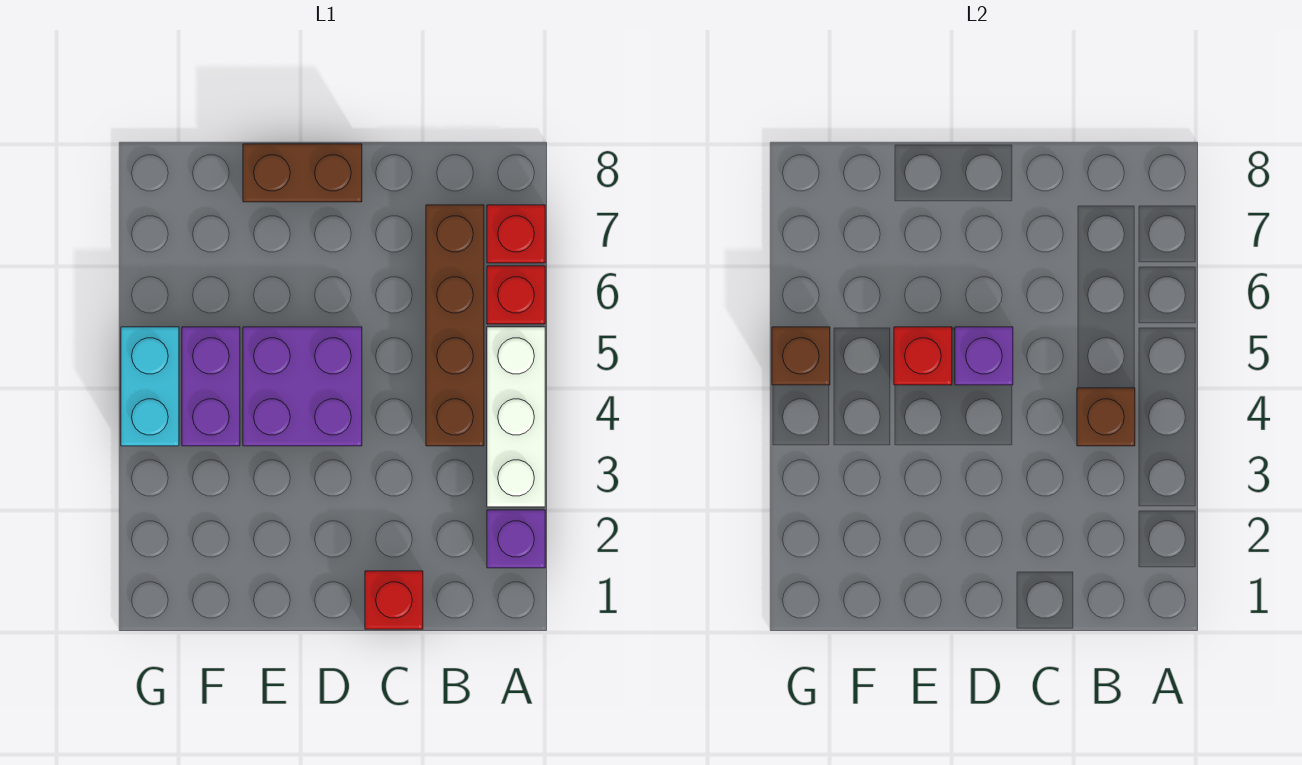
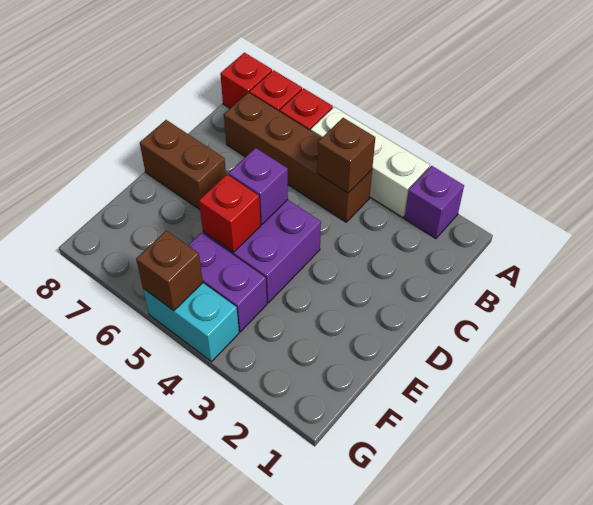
red 1x1 brick [365,571,423,629] -> red 1x1 brick moved to [220,53,272,108]
brown 1x2 brick [243,144,362,202] -> brown 1x2 brick turned to [140,120,226,210]

